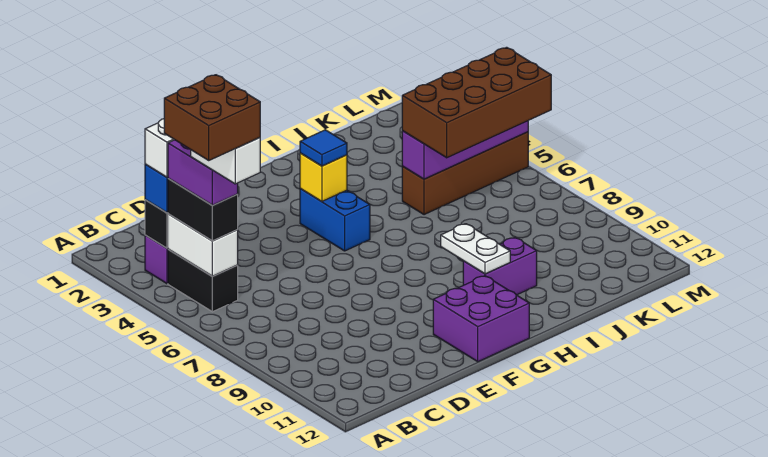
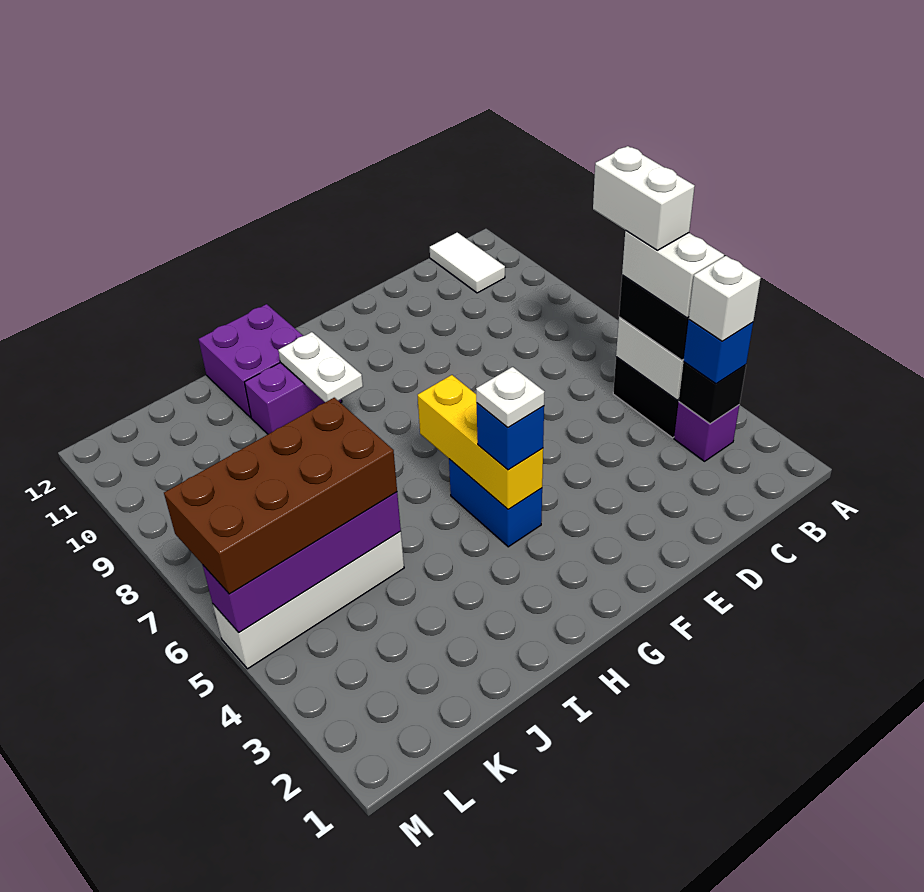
brown 2x2 brick [164,75,260,160] -> none
purple 1x2 brick [168,140,238,205] -> white 1x2 brick [622,230,724,318]
none -> white 1x2 tile [430,232,505,293]
purple 2x2 brick [433,276,529,362] -> purple 2x2 brick moved to [199,304,303,417]
yellow 1x1 brick [300,153,347,202] -> yellow 1x3 brick [418,375,543,509]
blue 1x1 tile [300,130,347,166] -> blue 1x1 brick [477,403,544,470]
none -> white 1x1 plate [476,367,545,428]
brown 1x4 brick [402,132,528,215] -> white 1x4 brick [213,531,404,669]

